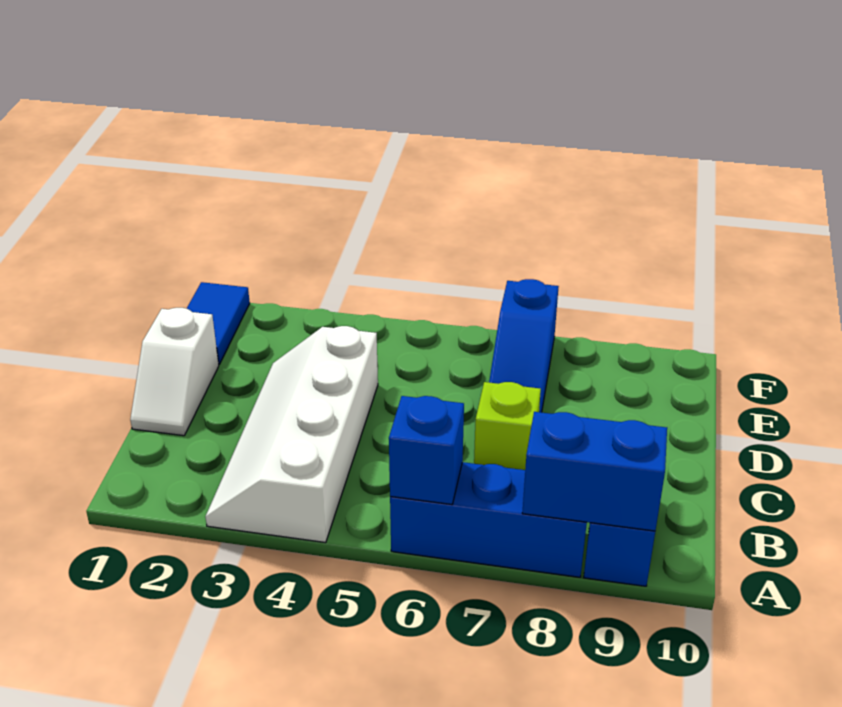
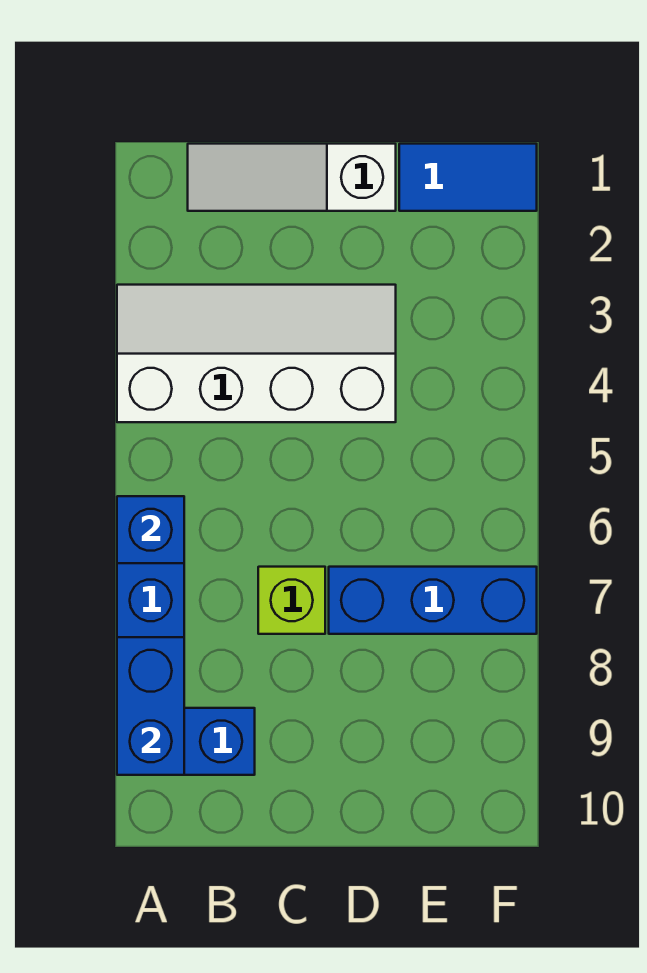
white 1x2 slope [130,308,219,436] -> white 1x3 slope [188,144,396,211]
blue 1x3 slope [489,279,559,412] -> blue 1x3 brick [329,567,537,634]

